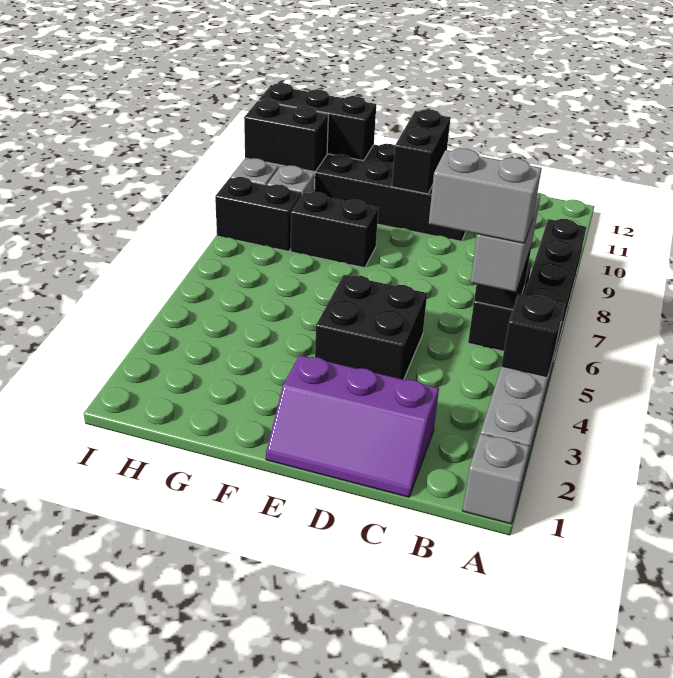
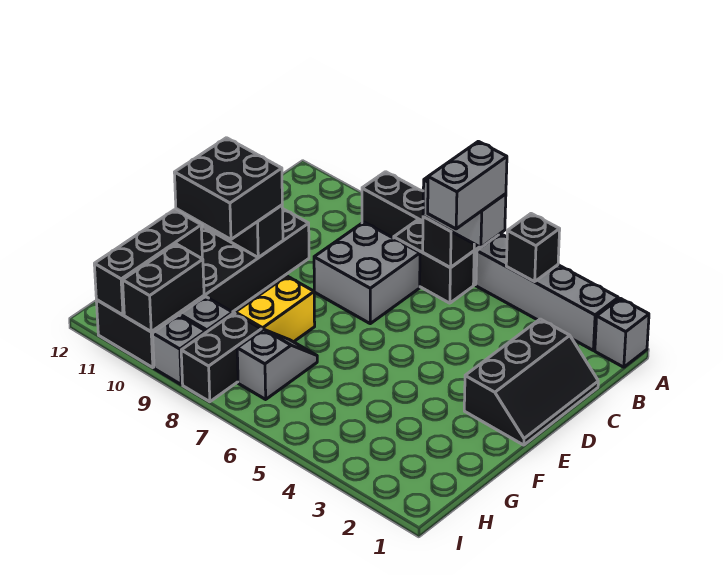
purple 2x3 slope [266,355,439,497] -> black 2x3 slope [464,319,598,445]
none -> grey 2x2 brick [314,222,420,324]
black 2x2 brick [315,275,427,380] -> black 2x2 brick moved to [174,138,282,239]
black 1x2 brick [291,192,378,268] -> yellow 1x2 brick [235,276,315,342]
none -> grey 1x2 slope [237,329,317,399]

